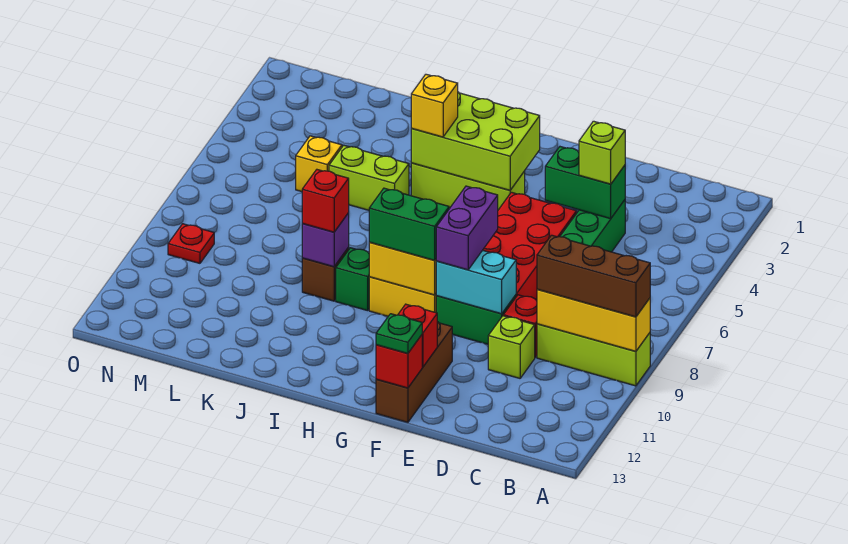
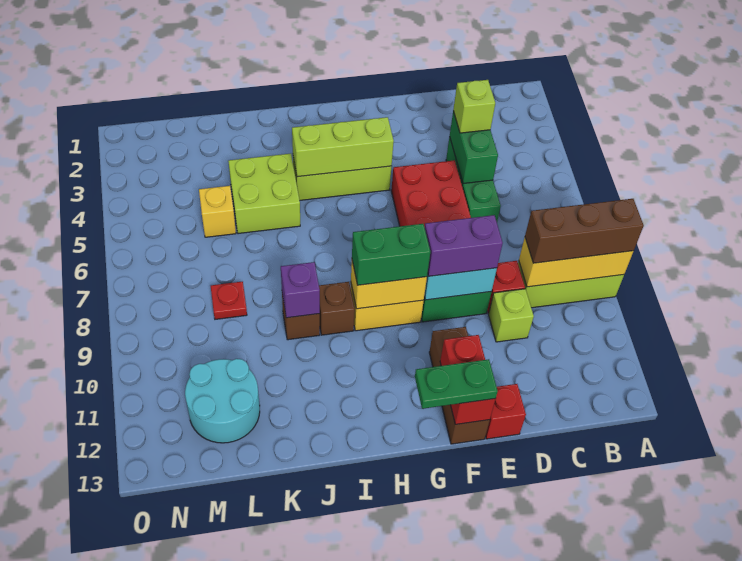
green 1x2 brick [545,147,625,219] -> green 1x2 brick turned to [450,111,498,184]
purple 1x2 brick [436,186,498,270] -> purple 1x2 brick turned to [425,215,503,276]
green 1x1 plate [376,314,422,354] -> green 1x2 plate [415,359,498,409]
lime 2x3 brick [411,92,540,190] -> lime 1x3 brick [292,117,394,177]
yellow 1x1 brick [411,74,458,137] -> none
green 1x1 brick [336,248,369,311] -> brown 1x1 brick [319,282,355,335]
lime 1x2 brick [329,145,409,210] -> lime 2x2 brick [228,154,300,234]
red 1x1 brick [302,170,349,232] -> red 1x1 brick moved to [485,384,526,439]
none -> cyan 2x2 round brick [185,359,260,443]
red 1x1 plate [168,224,214,263] -> red 1x1 plate moved to [211,282,247,319]

